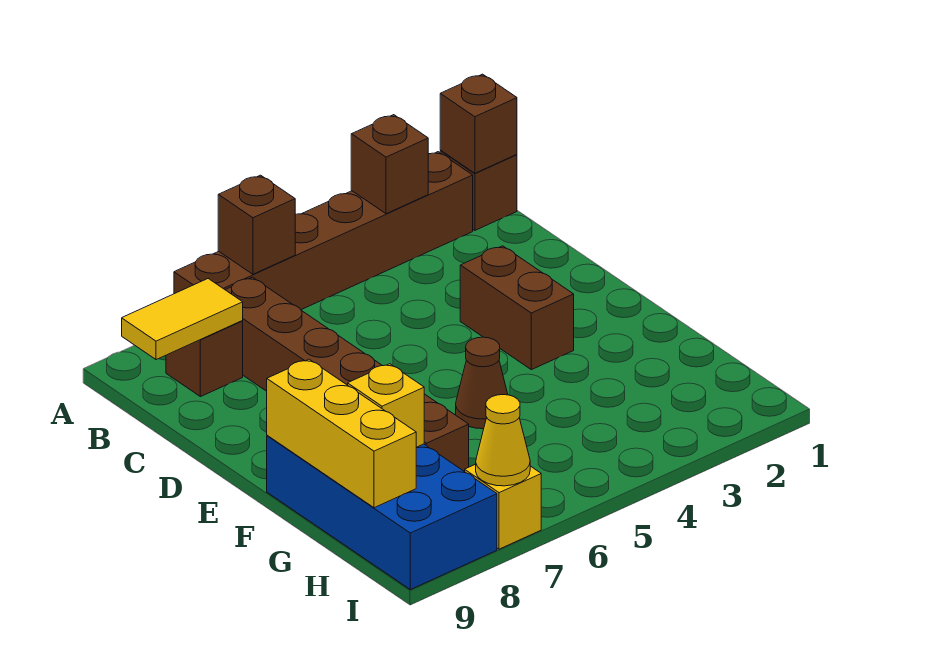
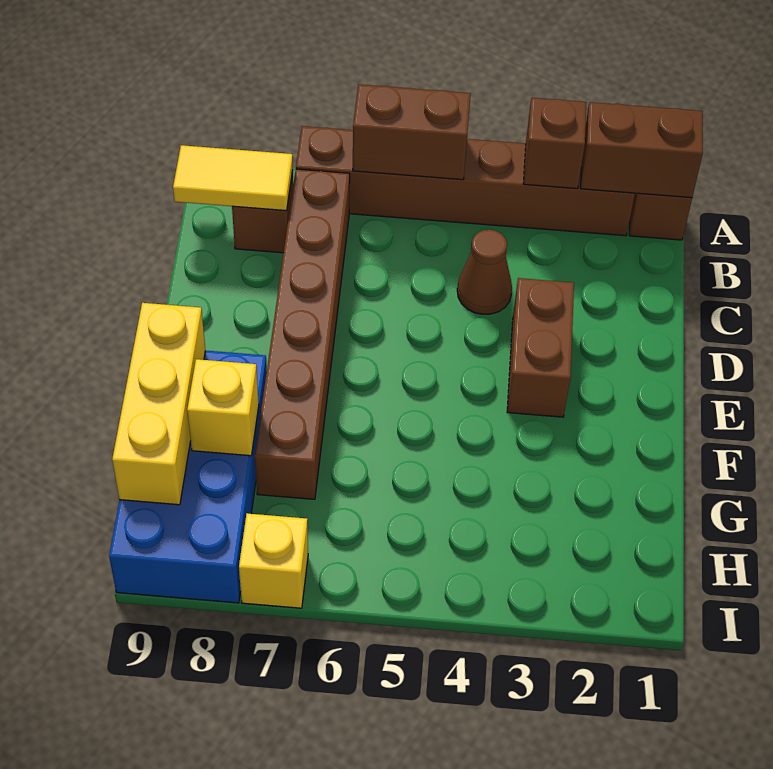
brown 1x1 brick [440,74,517,173] -> brown 1x2 brick [581,102,703,198]
brown 1x1 brick [218,175,295,274] -> brown 1x2 brick [353,84,471,180]
brown 1x1 cone [456,337,508,429] -> brown 1x1 cone moved to [457,230,512,314]
yellow 1x1 cone [476,395,530,486] -> none

